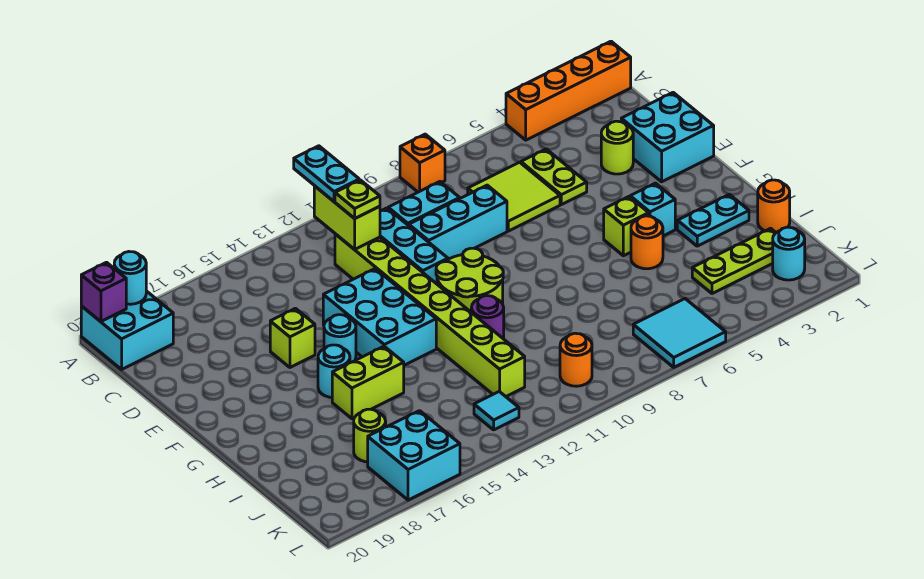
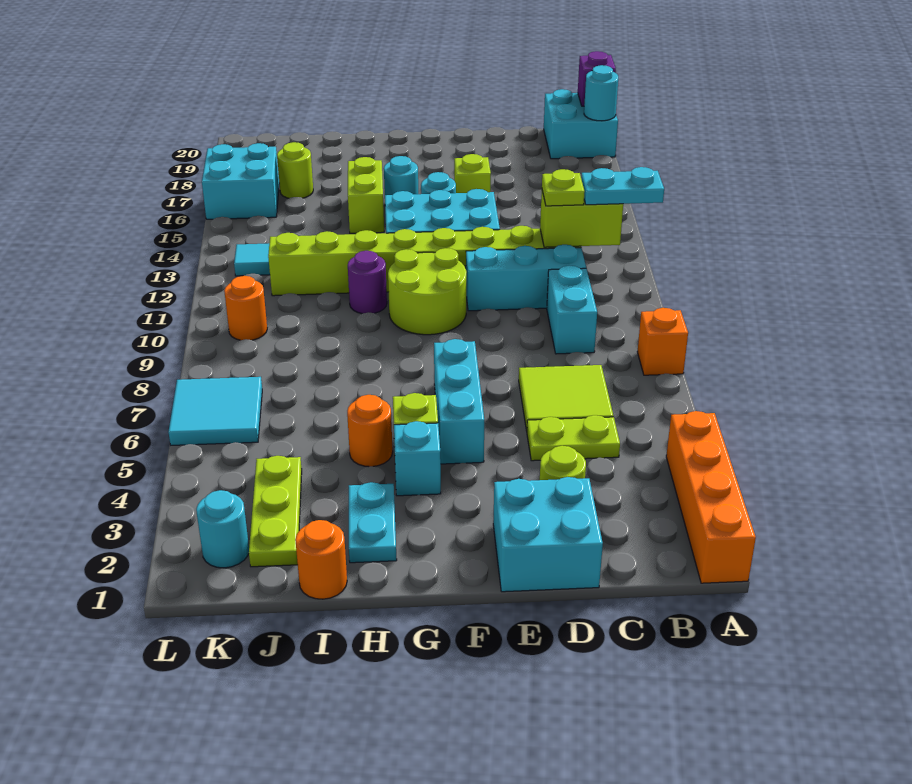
cyan 1x3 brick [409,185,507,259] -> cyan 1x3 brick moved to [434,339,484,464]

